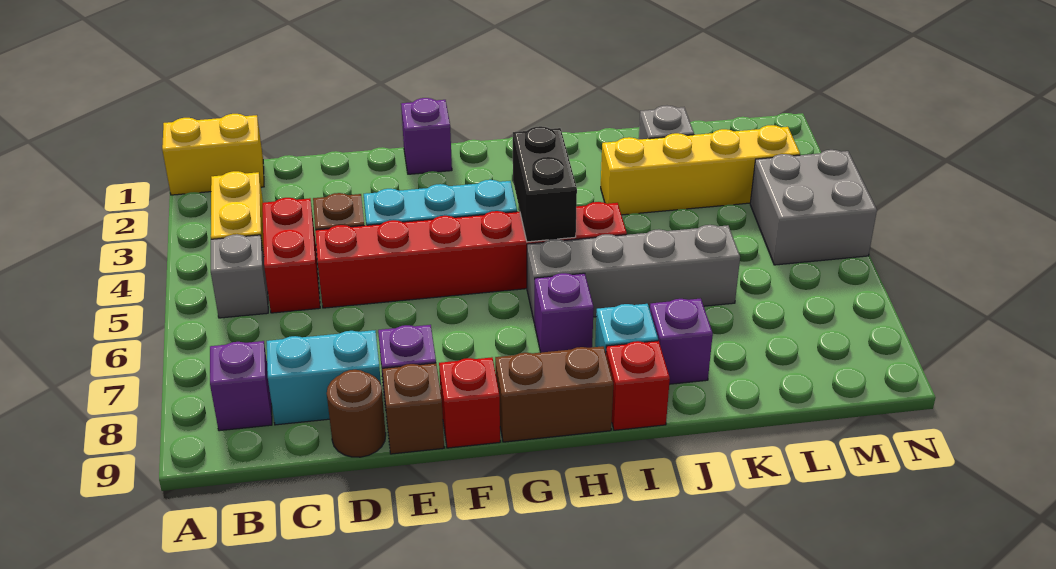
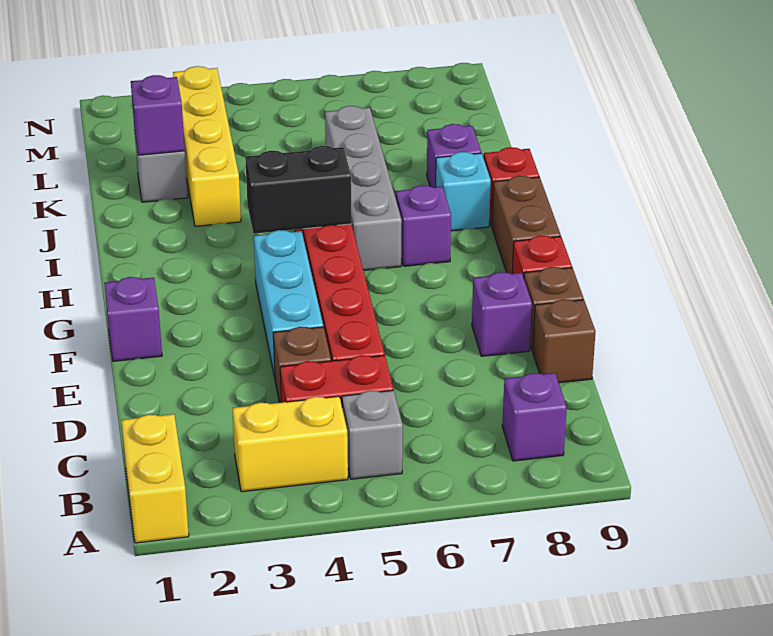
cyan 1x2 brick [267,330,381,425] -> none
brown 1x1 round brick [327,370,386,457] -> brown 1x1 brick [533,299,596,383]
none -> purple 1x1 brick [131,75,185,155]
grey 2x2 brick [750,150,877,265] -> none

